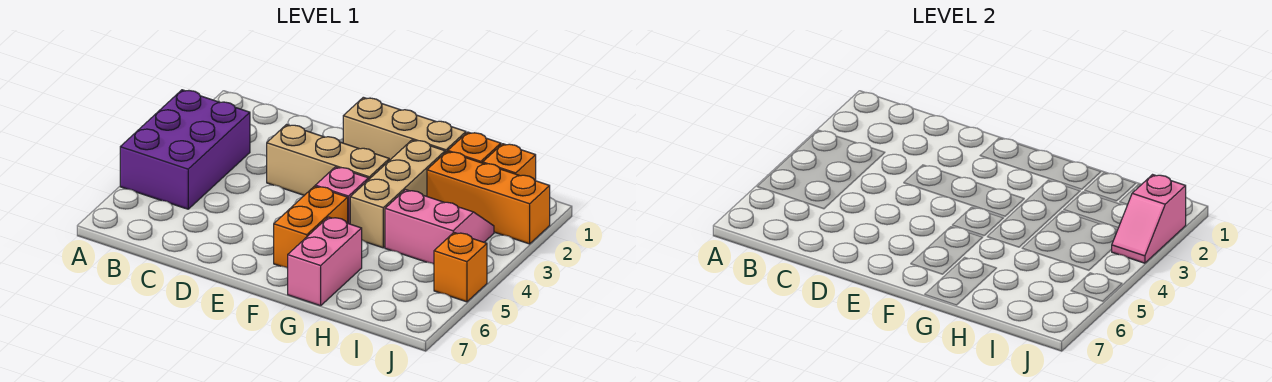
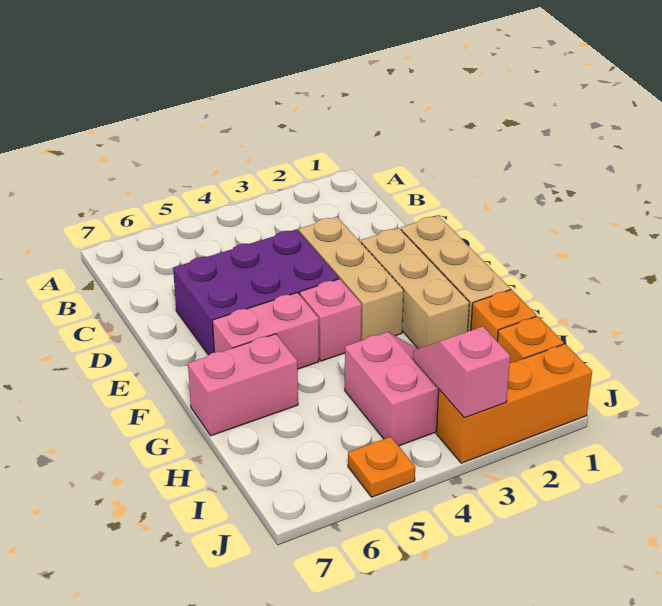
purple 2x3 brick [120,90,250,209] -> purple 2x3 brick moved to [173,229,339,355]
orange 1x2 brick [274,186,348,268] -> pink 1x2 brick [213,293,319,369]
tan 1x3 brick [350,140,445,248] -> tan 1x3 brick turned to [361,228,469,349]
orange 1x3 brick [427,151,550,244] -> orange 1x3 brick turned to [436,344,592,463]
pink 1x2 slope [1111,175,1186,263] -> pink 1x2 slope turned to [413,327,510,418]
orange 1x1 brick [434,233,487,302] -> orange 1x1 plate [348,437,415,497]

